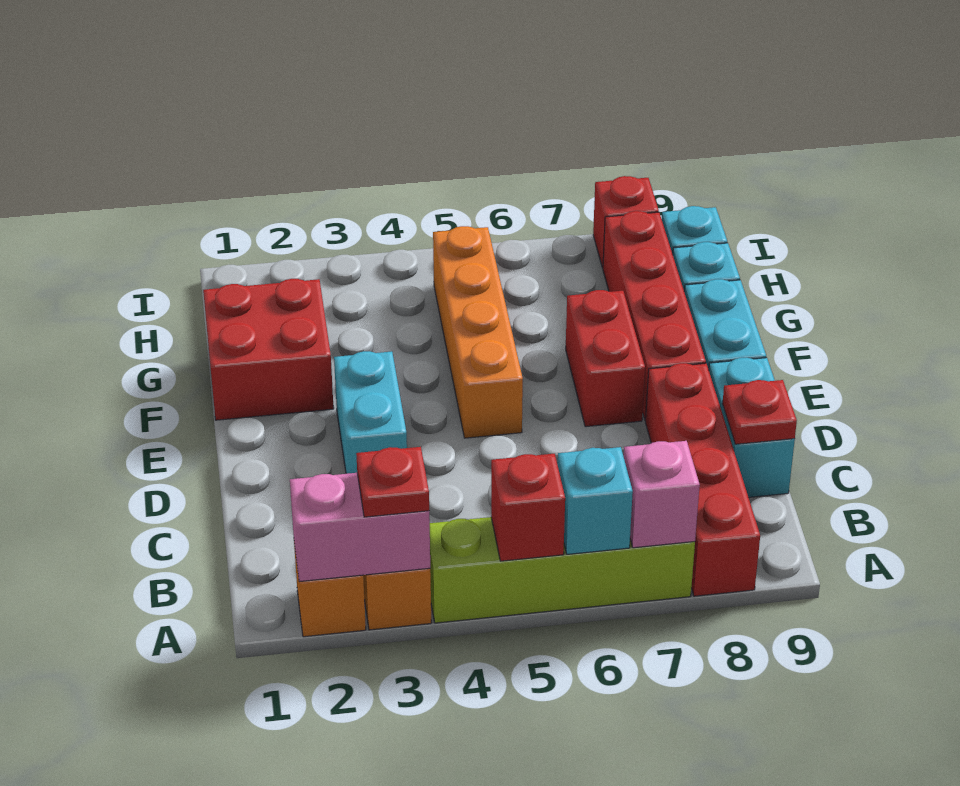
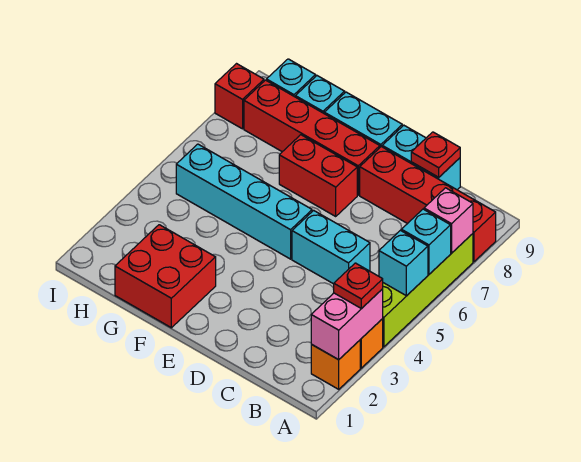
red 1x1 brick [491,454,565,561] -> cyan 1x1 brick [379,230,428,296]
cyan 1x2 brick [334,351,407,474] -> cyan 1x2 brick moved to [292,210,370,284]
orange 1x4 brick [433,226,523,438] -> cyan 1x4 brick [176,144,312,259]

